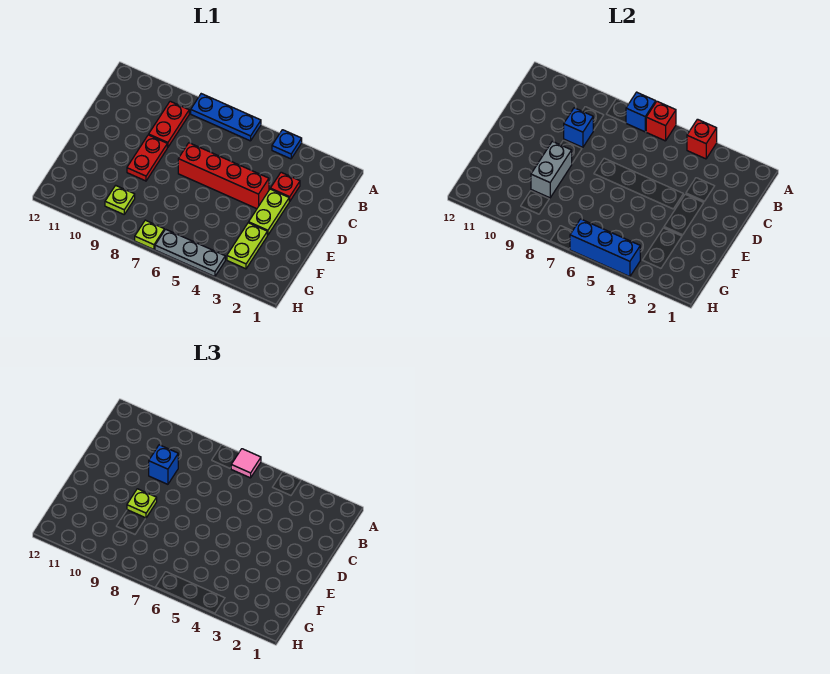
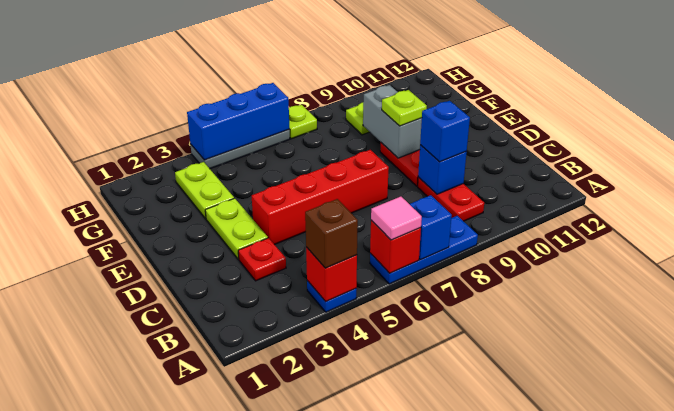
none -> brown 1x1 brick [305,199,358,268]

